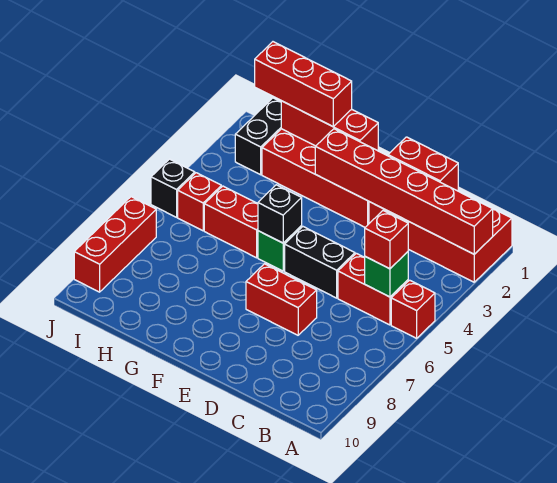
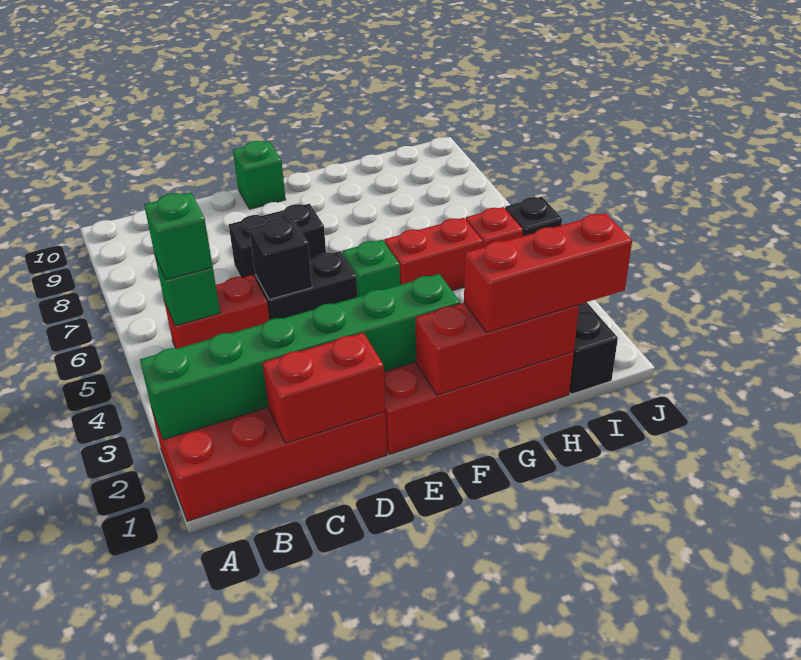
red 1x6 brick [315,129,493,254] -> green 1x6 brick [140,274,460,440]
red 1x1 brick [391,280,435,338] -> none
red 1x1 brick [365,211,408,269] -> green 1x1 brick [144,193,213,279]
red 1x2 brick [246,264,317,335] -> black 1x2 brick [229,204,326,279]
none -> green 1x1 brick [233,141,286,209]
black 1x1 brick [258,185,302,243] -> black 1x1 brick moved to [249,218,312,300]
red 1x3 brick [74,197,156,292] -> none

